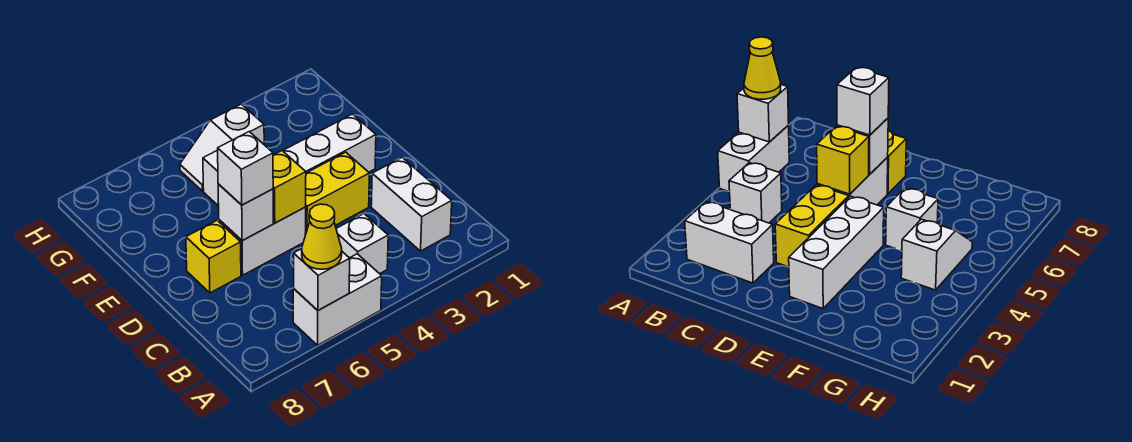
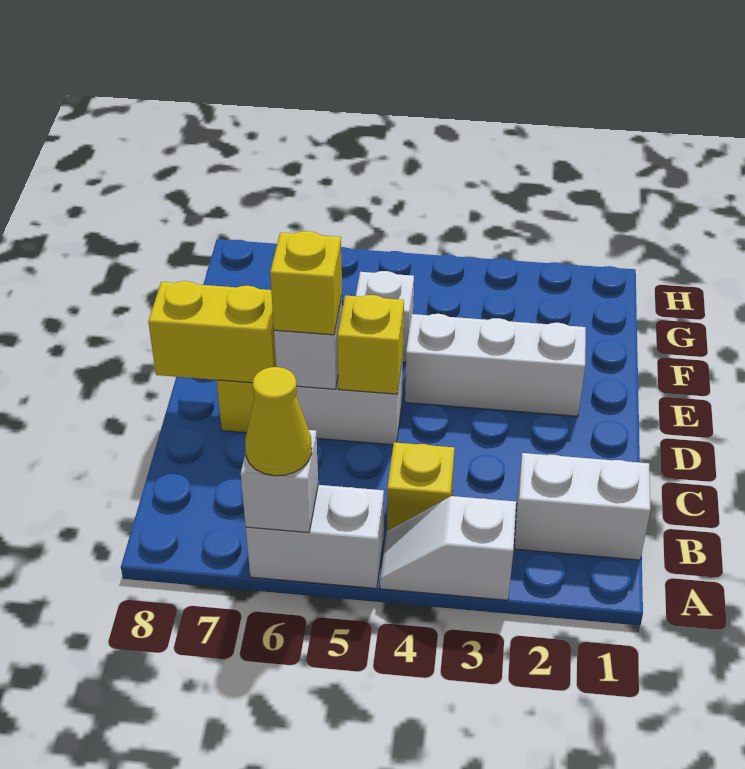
white 1x2 brick [371,158,452,251] -> white 1x2 brick turned to [514,453,650,560]
white 1x1 brick [336,214,388,274] -> yellow 1x1 brick [387,442,455,531]
yellow 1x2 brick [305,152,369,235] -> yellow 1x2 brick moved to [148,281,276,383]
white 1x1 brick [218,132,273,205] -> yellow 1x1 brick [270,231,342,335]
white 1x2 slope [180,104,264,191] -> white 1x2 slope moved to [380,496,516,600]

